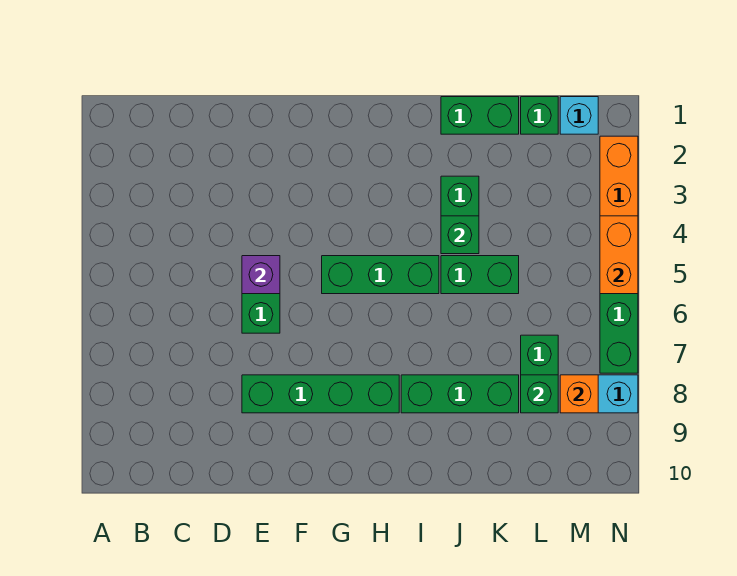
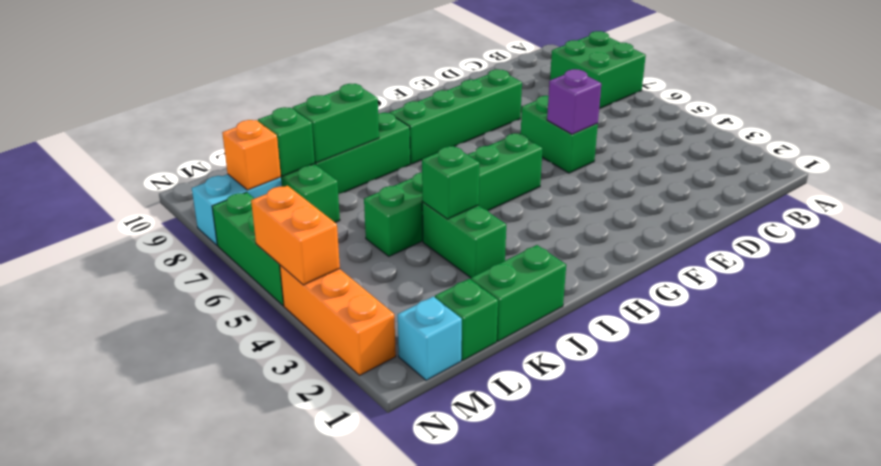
none -> green 2x2 brick [550,31,646,109]
none -> green 1x2 brick [292,84,379,163]

